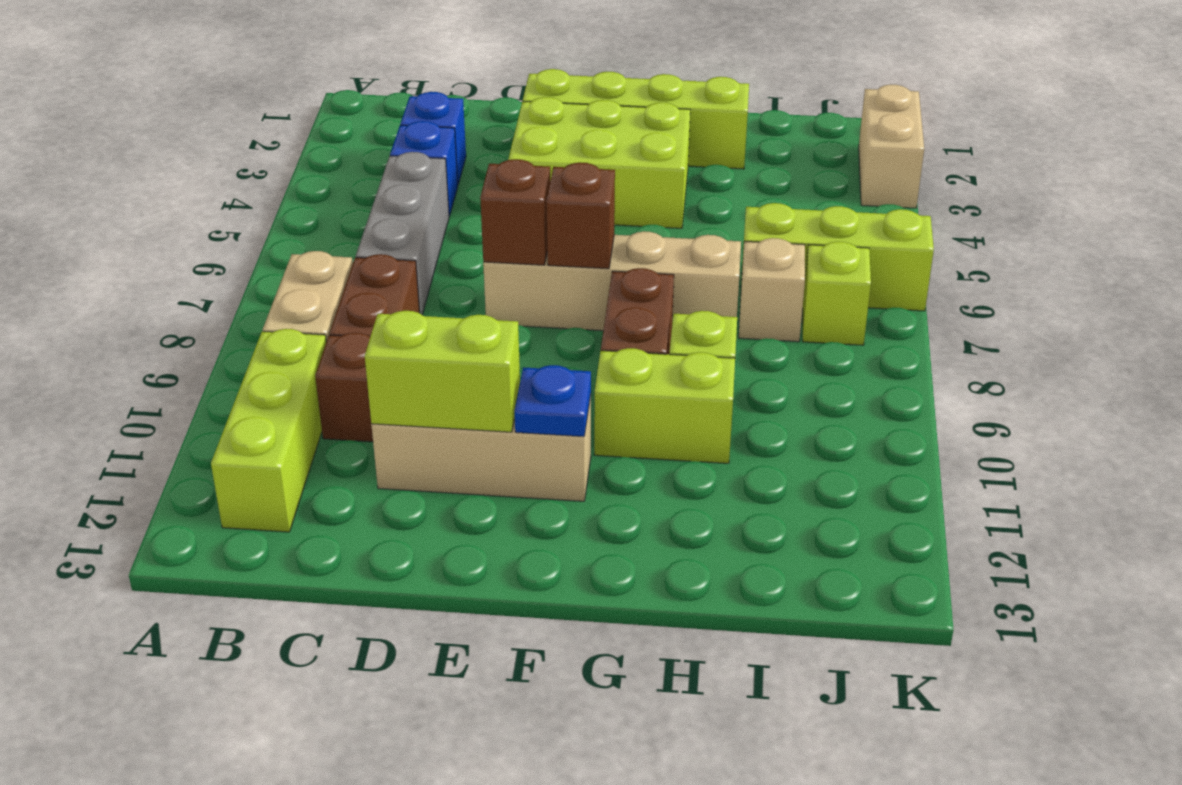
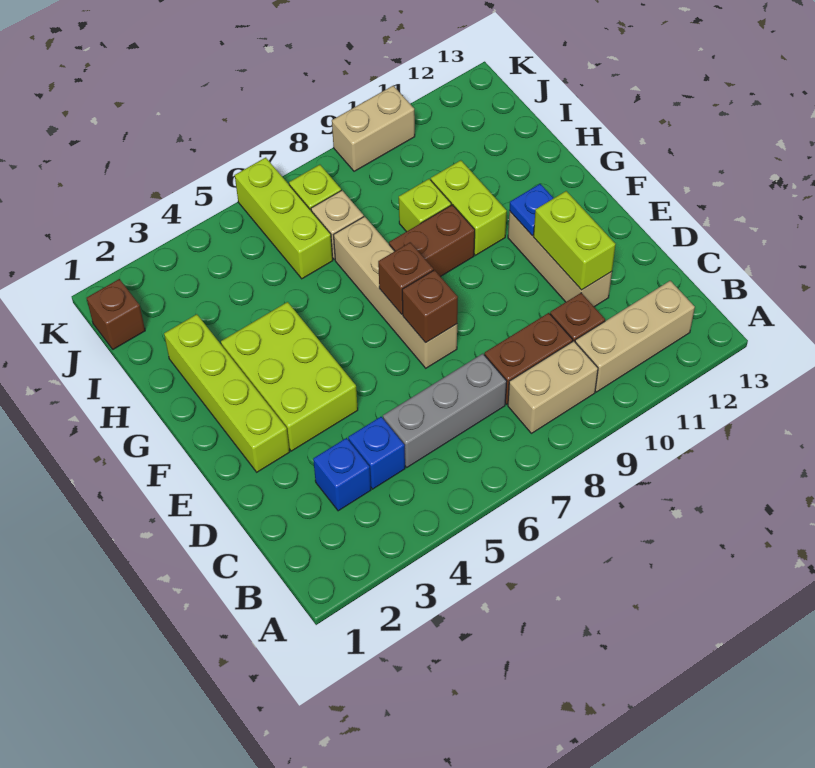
lime 1x3 brick [211,329,326,532] -> tan 1x3 brick [575,281,695,392]
none -> brown 1x1 brick [87,279,145,349]
tan 1x2 brick [859,85,924,208] -> tan 1x2 brick moved to [332,86,415,171]

